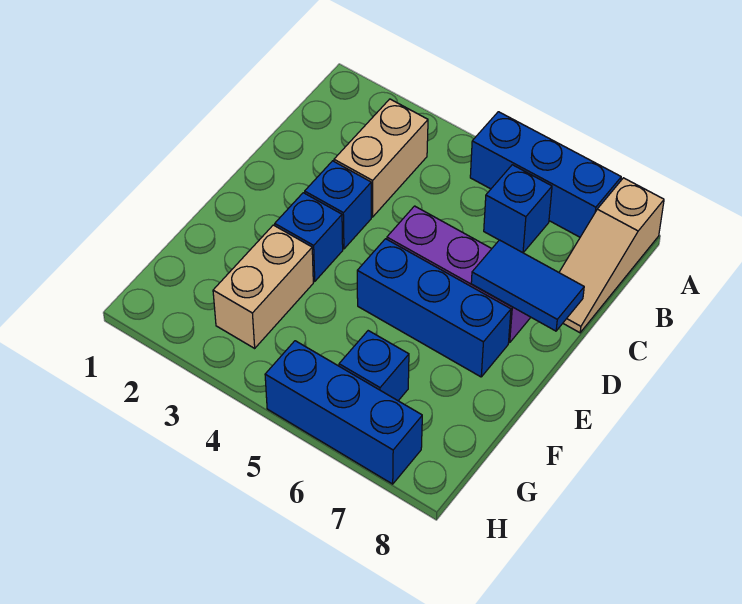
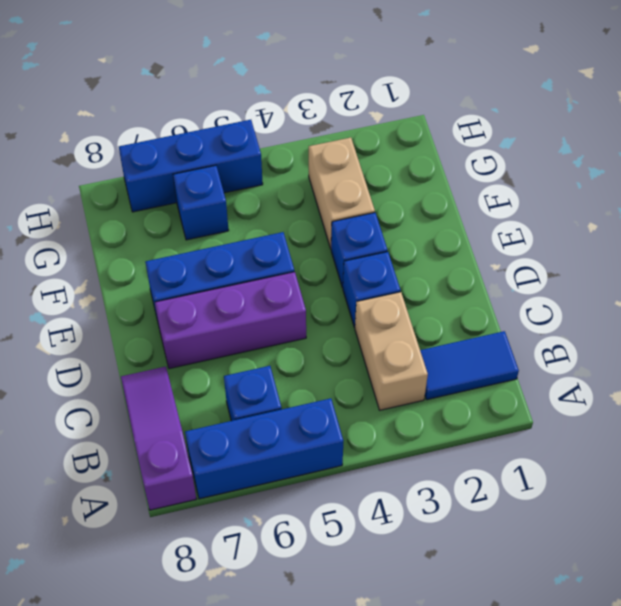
tan 1x3 slope [559,178,664,333] -> purple 1x3 slope [121,367,196,510]
blue 1x2 tile [471,240,584,331] -> blue 1x2 tile moved to [420,331,519,400]

